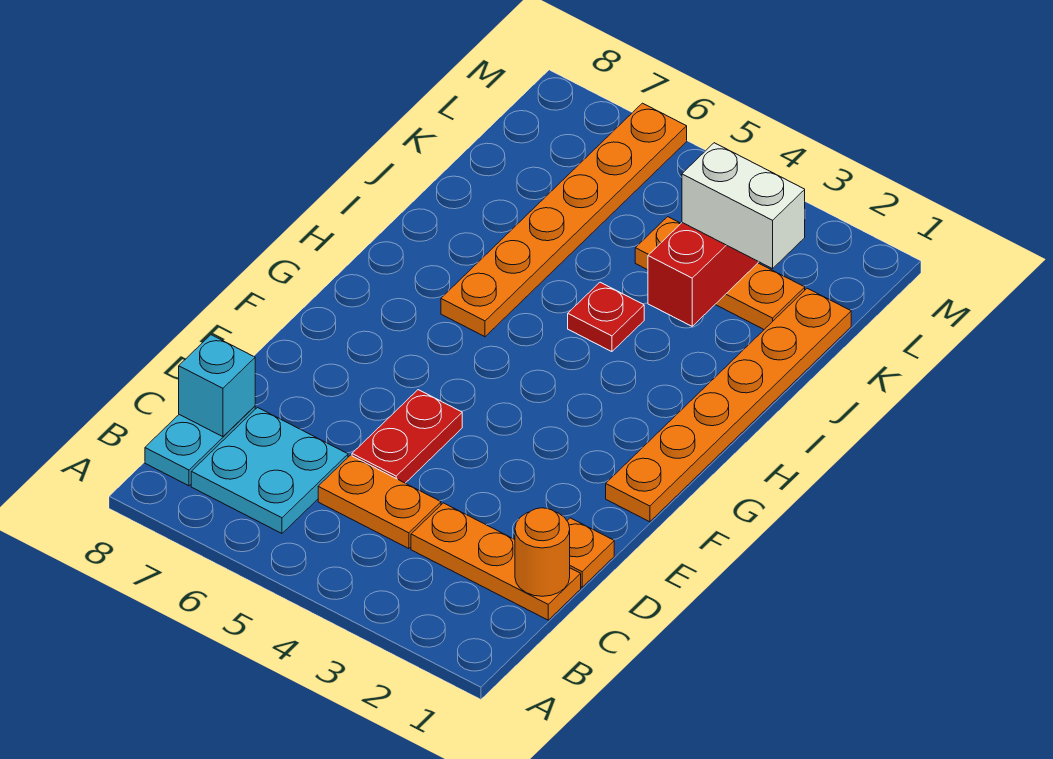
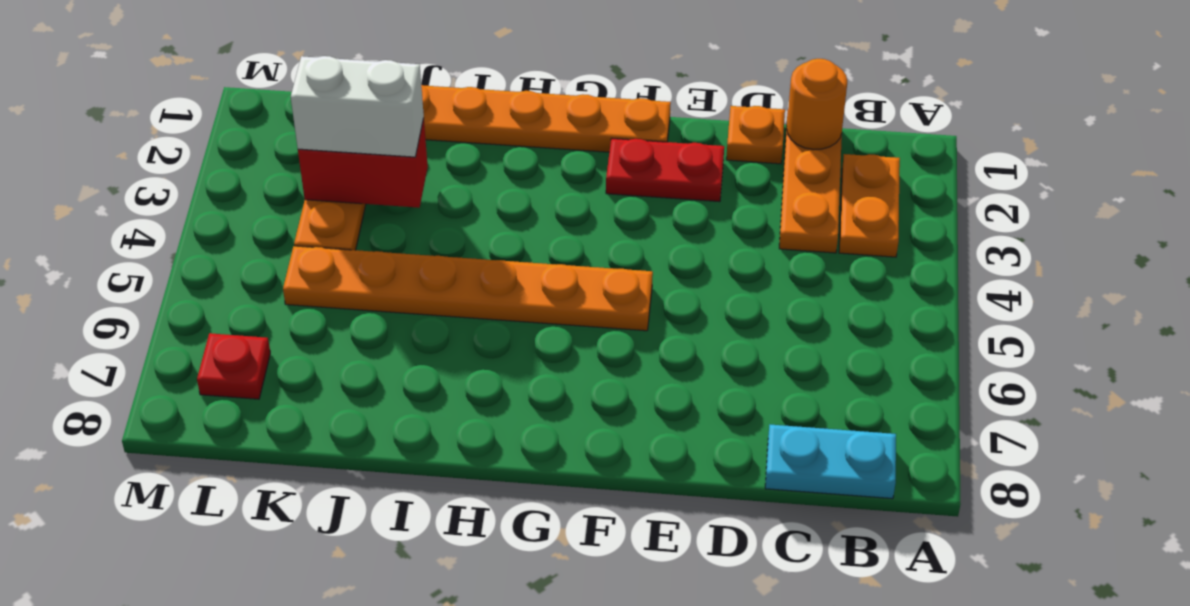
cyan 2x2 plate [191,408,348,533] -> none
orange 1x2 plate [318,455,441,549] -> orange 1x2 plate moved to [839,154,900,257]
cyan 1x1 brick [179,335,255,437] -> none
red 1x2 plate [352,390,462,483] -> red 1x2 plate moved to [606,139,724,202]
orange 1x6 plate [441,103,687,337] -> orange 1x6 plate moved to [283,246,653,331]
red 1x1 plate [568,282,644,352] -> red 1x1 plate moved to [197,333,270,399]
white 1x2 brick [682,143,805,269] -> white 1x2 brick turned to [291,56,424,157]

